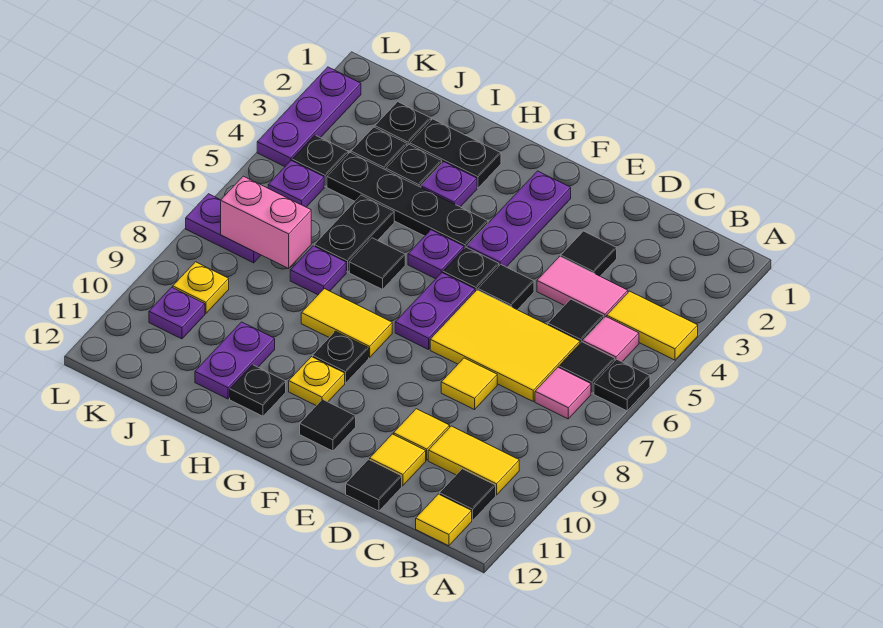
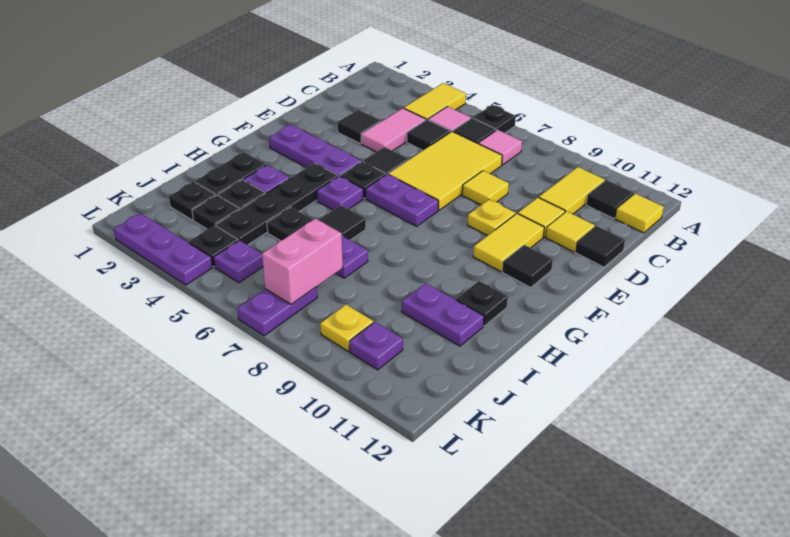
yellow 1x2 tile [301,289,392,357] -> yellow 1x2 tile moved to [473,214,544,272]
black 1x1 plate [313,331,369,383] -> none
yellow 1x1 plate [289,357,345,406] -> yellow 1x1 plate moved to [468,200,516,236]

